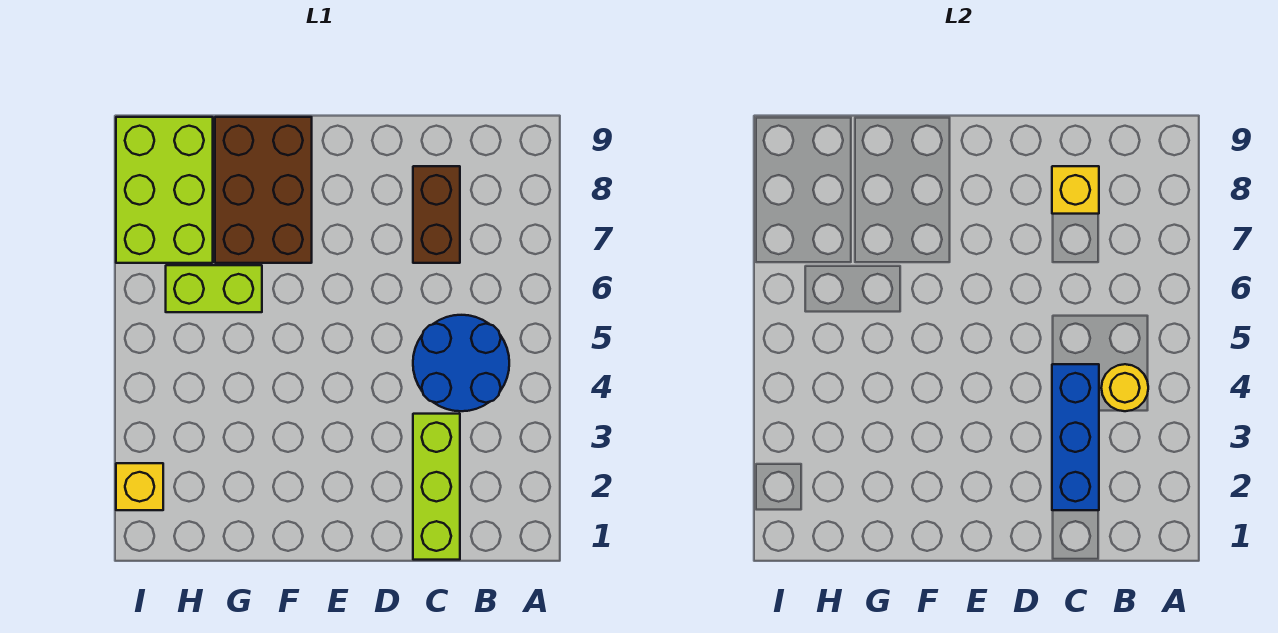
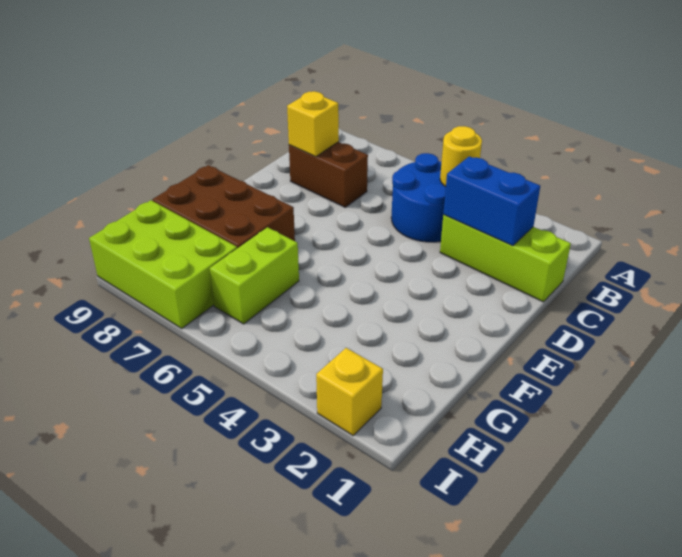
blue 1x3 brick [1052,364,1099,510] -> blue 1x2 brick [443,157,540,246]

